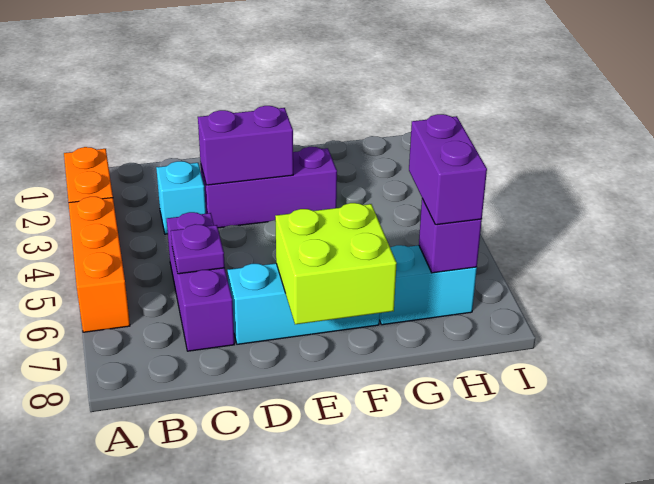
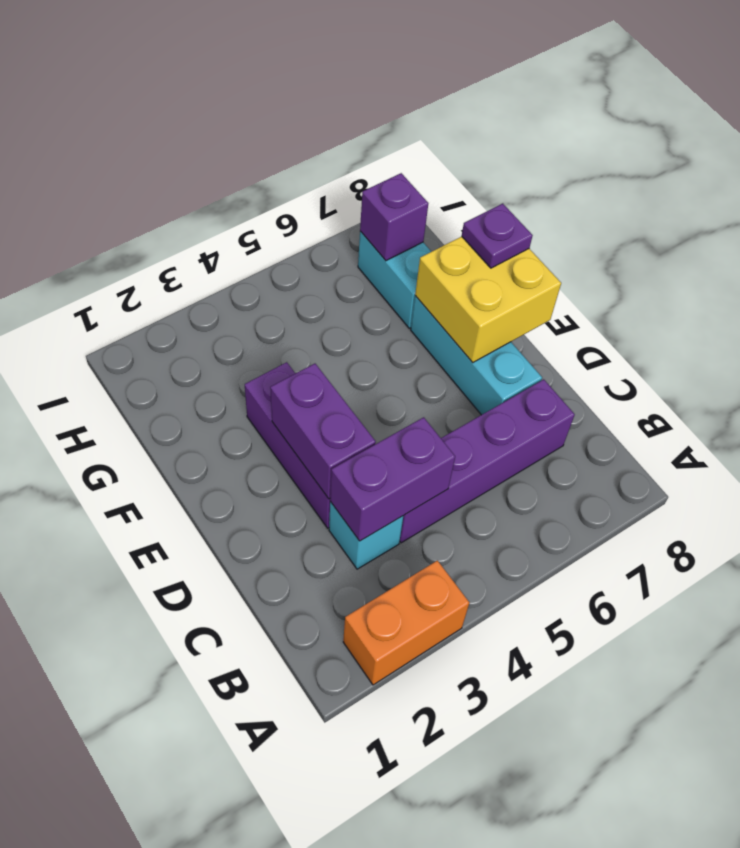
orange 1x3 brick [69,197,130,332] -> none
purple 1x3 brick [167,212,234,351] -> purple 1x4 brick [400,379,575,543]
purple 1x1 plate [171,224,225,274] -> purple 1x1 plate moved to [462,204,533,268]
lime 2x2 brick [275,203,397,324] -> yellow 2x2 brick [415,237,561,363]
purple 1x2 brick [409,114,487,225] -> purple 1x2 brick moved to [330,417,455,541]

